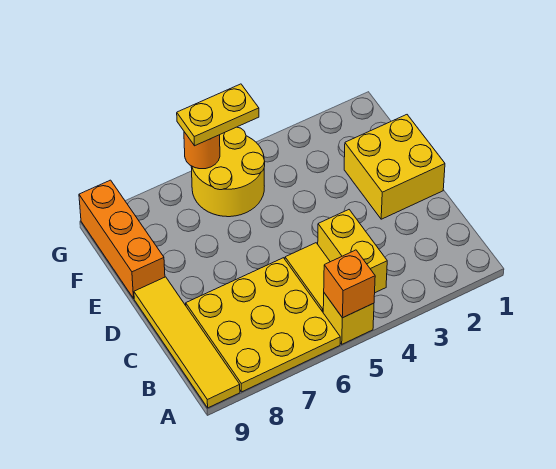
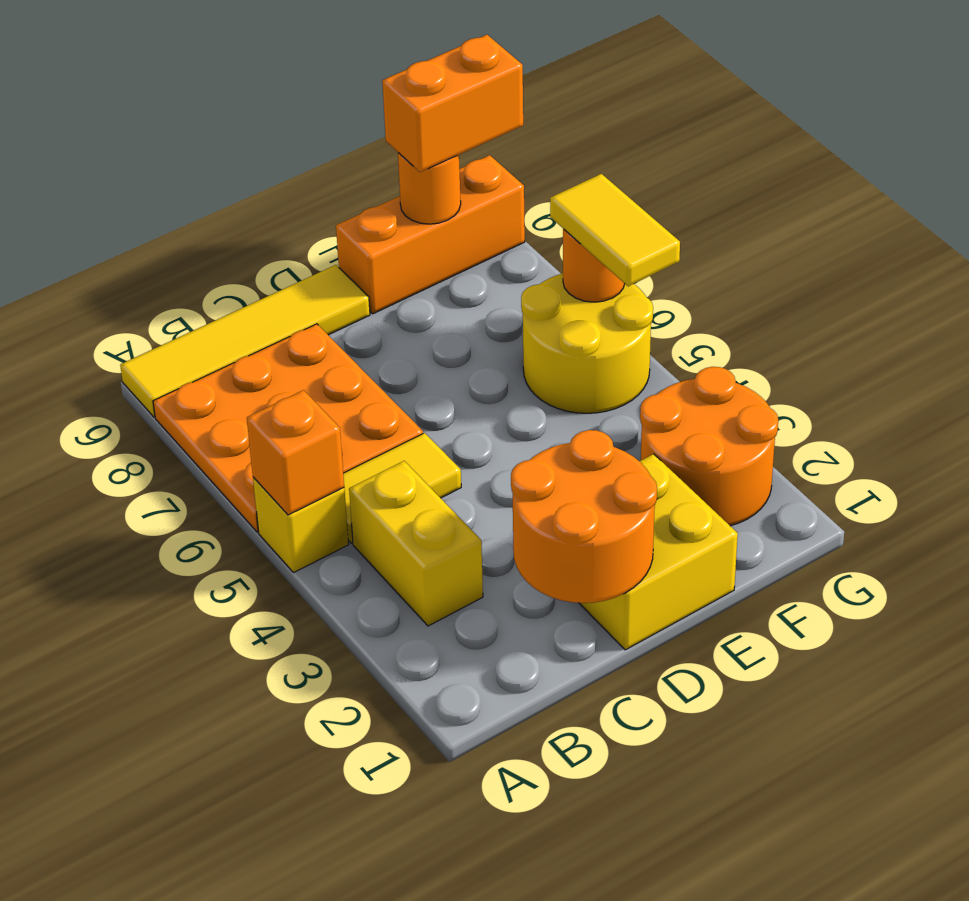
yellow 3x3 plate [186,258,340,392] -> orange 3x3 plate [153,324,423,532]
yellow 1x2 brick [318,210,387,293] -> yellow 1x2 brick turned to [349,461,483,626]
none -> orange 2x2 round brick [511,430,657,603]
none -> orange 2x2 round brick [640,367,778,526]
none -> orange 1x1 round brick [398,153,461,224]
none -> orange 1x2 brick [382,35,523,172]
yellow 1x2 plate [177,84,259,146] -> yellow 1x2 tile [550,174,680,286]

